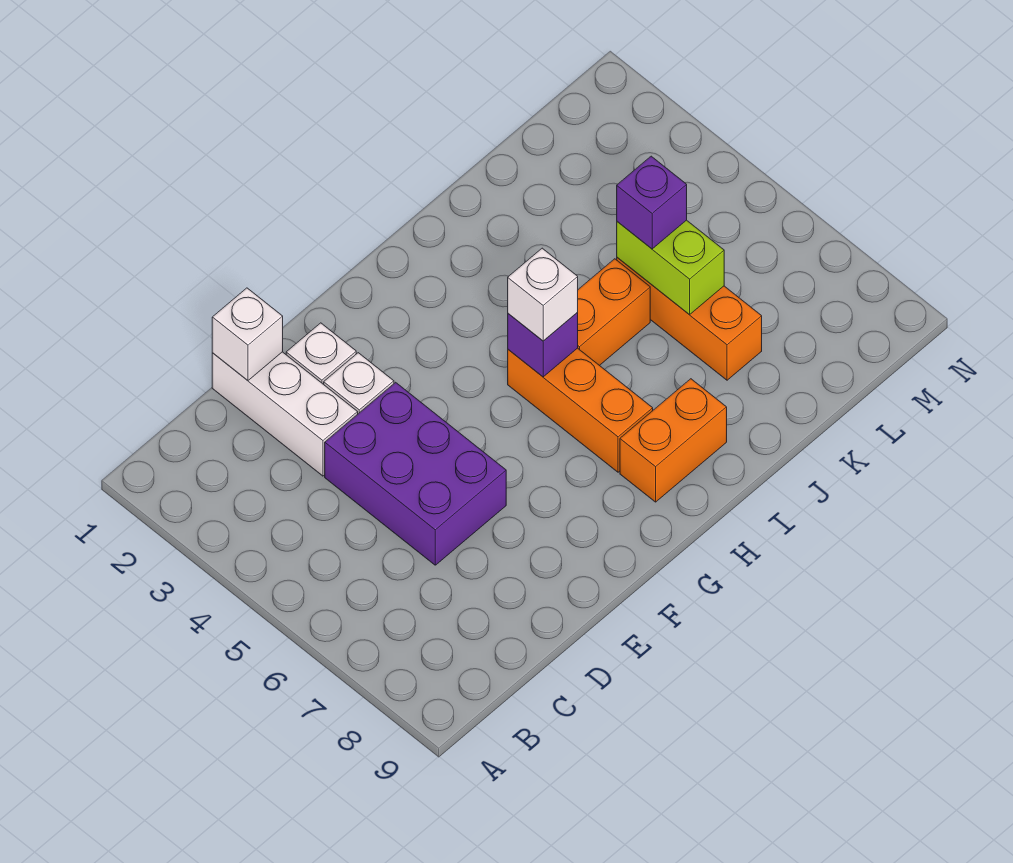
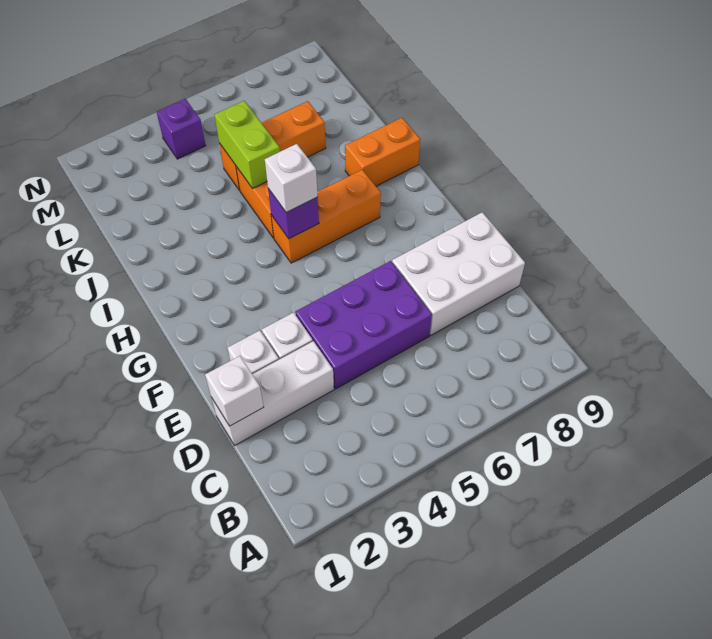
none -> white 2x3 brick [392,212,525,335]
orange 1x2 brick [620,379,727,502] -> orange 1x2 brick turned to [345,118,420,186]
lime 1x2 brick [617,220,724,315] -> lime 1x2 brick turned to [214,101,280,188]
purple 1x1 brick [617,156,687,249] -> purple 1x1 brick moved to [157,99,206,159]

